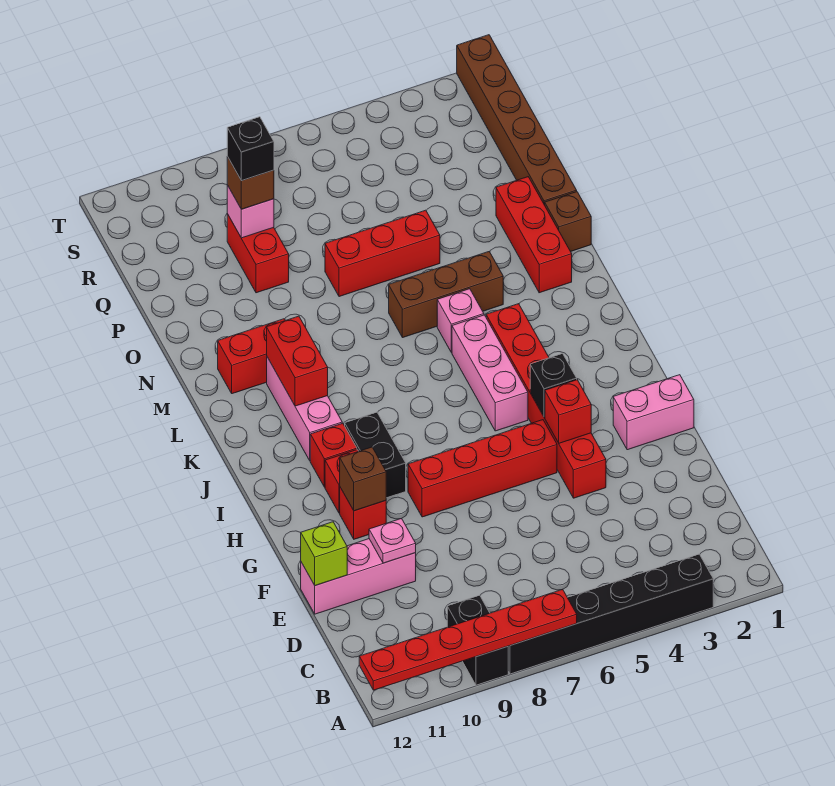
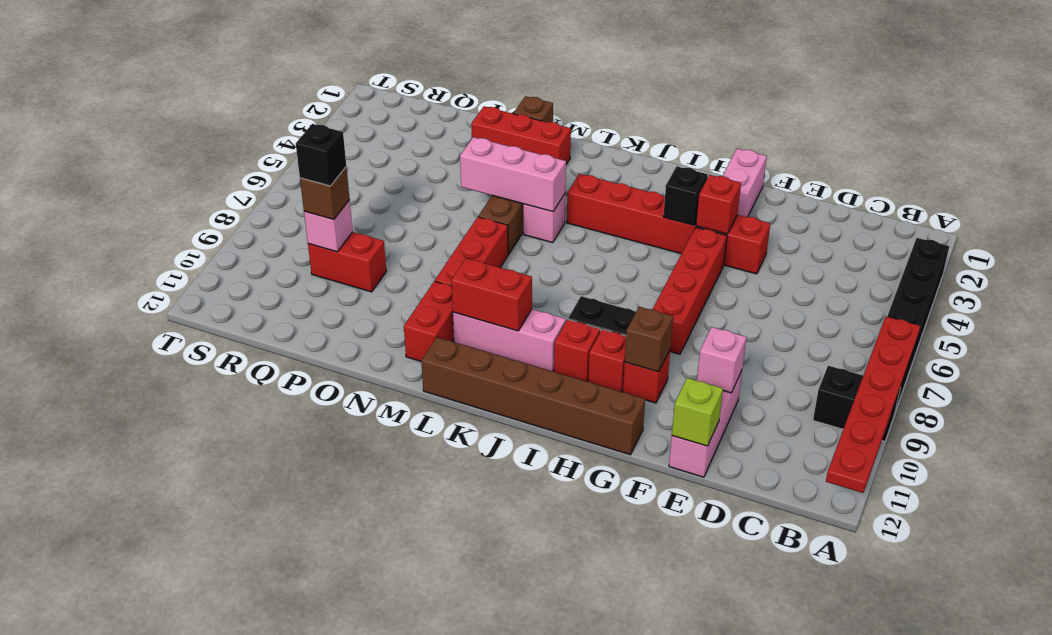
pink 1x1 plate [369,518,416,563] -> pink 1x1 brick [697,327,746,393]
pink 1x3 brick [452,315,528,431] -> pink 1x3 brick moved to [460,137,566,212]
brown 1x6 brick [457,35,577,205] -> brown 1x6 brick moved to [421,337,645,455]
red 1x3 brick [325,210,440,297] -> red 1x3 brick moved to [435,217,508,286]

